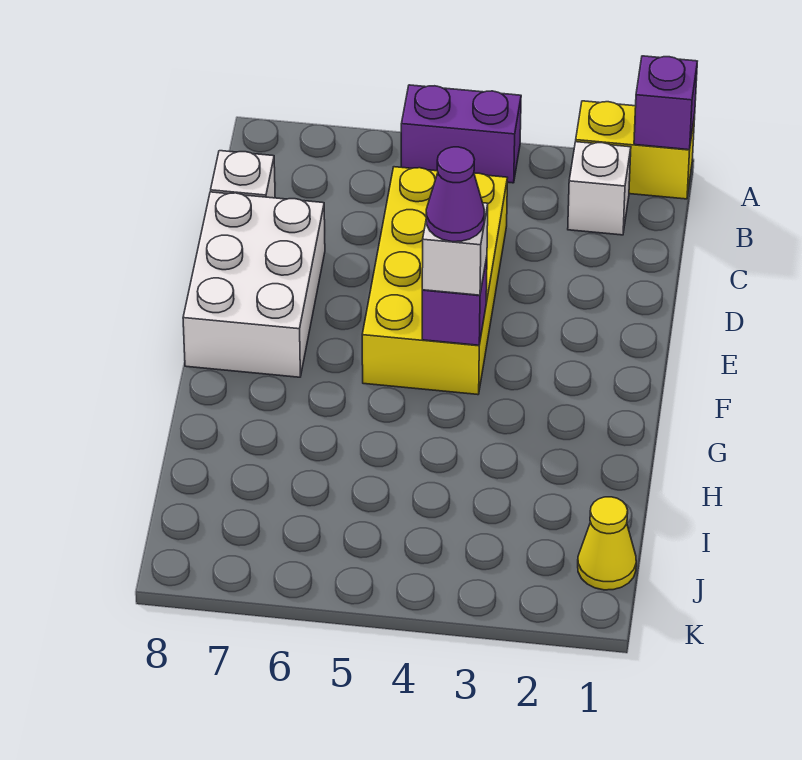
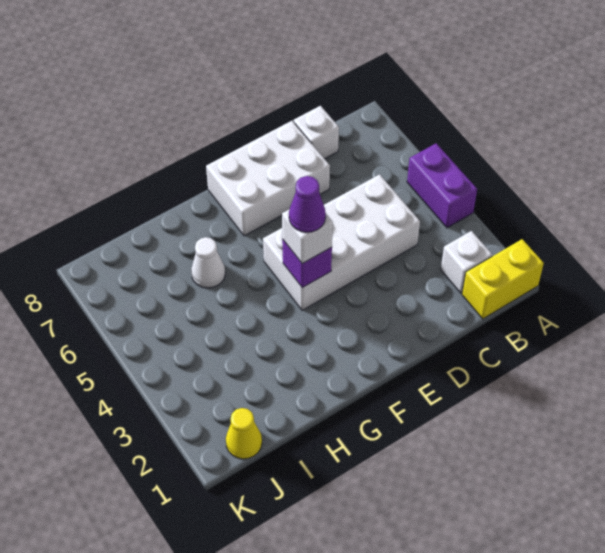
yellow 1x2 brick [576,101,695,199] -> yellow 1x2 brick turned to [462,239,544,319]
purple 1x1 brick [634,56,697,150] -> none
yellow 2x4 brick [362,167,507,395] -> white 2x4 brick [263,174,420,310]
none -> white 1x1 cone [191,237,225,288]

